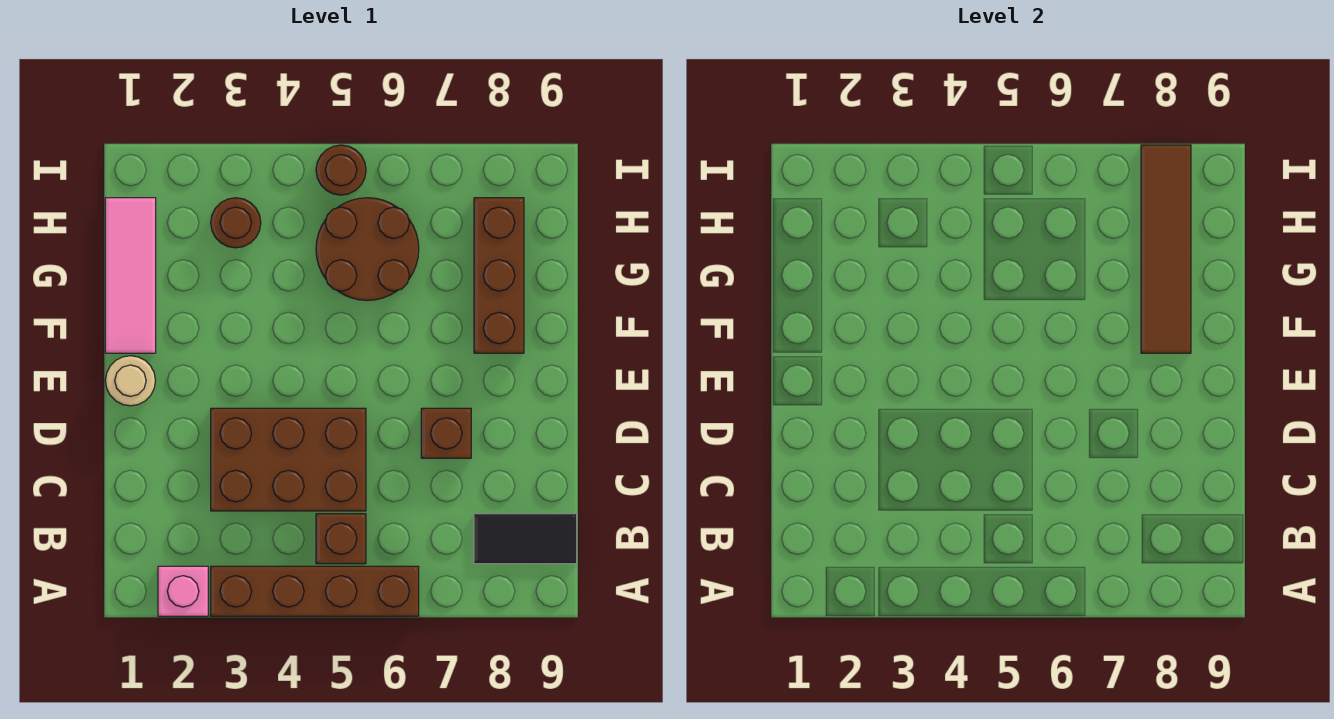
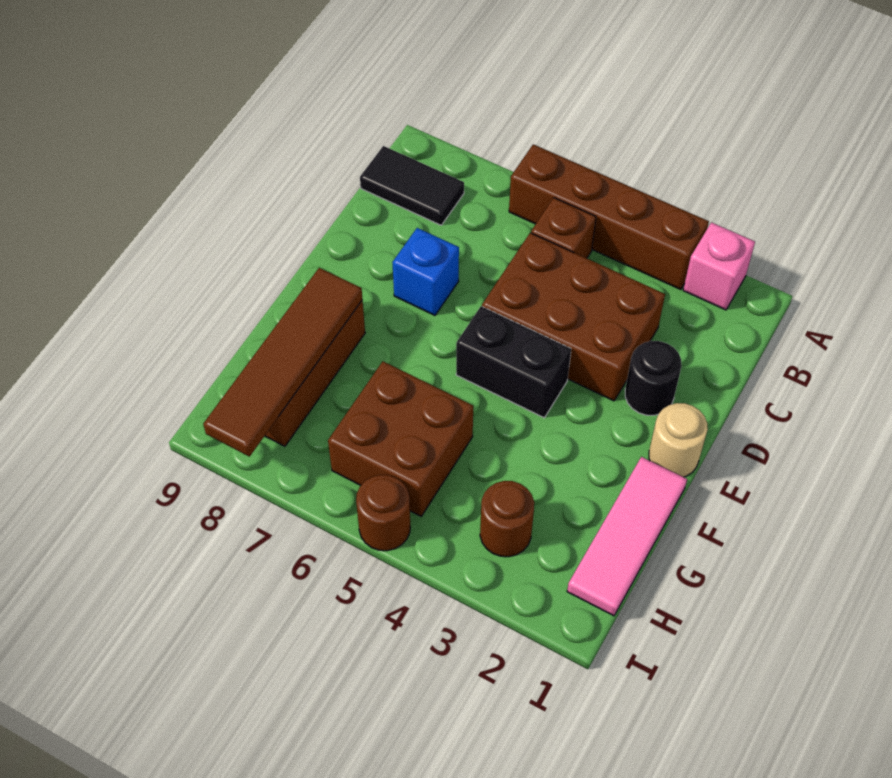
none -> black 1x1 round brick [625,341,682,415]
brown 1x1 brick [421,408,471,458] -> blue 1x1 brick [392,228,459,315]
none -> black 1x2 brick [456,306,571,418]
brown 2x2 round brick [316,198,419,301] -> brown 2x2 brick [328,362,473,516]

